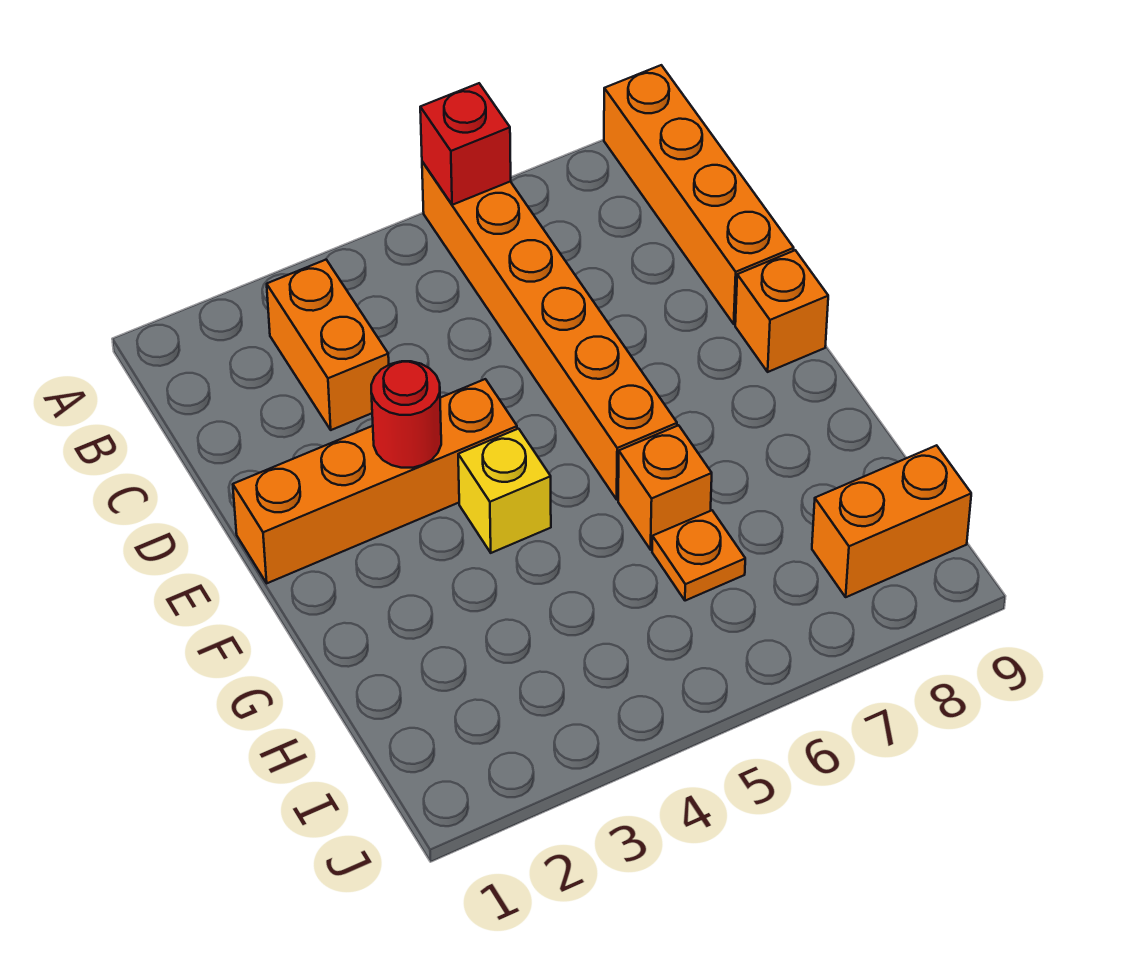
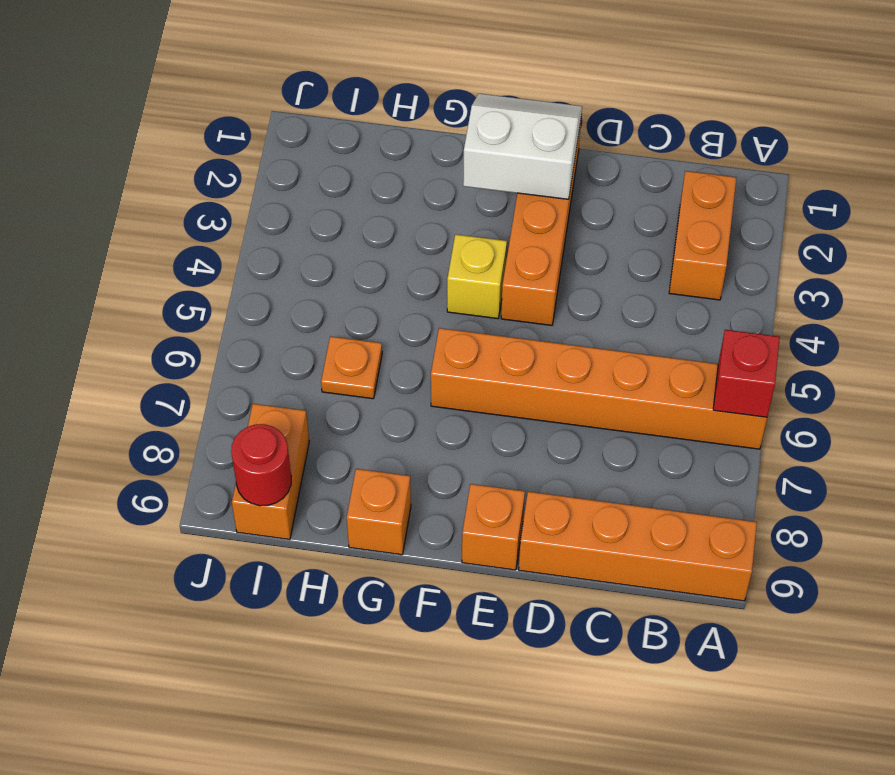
orange 1x2 brick [267,260,389,430] -> orange 1x2 brick turned to [669,171,736,300]
none -> white 2x2 slope [463,94,582,199]
red 1x1 round brick [371,361,441,468] -> red 1x1 round brick moved to [231,424,291,506]
orange 1x1 brick [618,425,712,550] -> orange 1x1 brick moved to [347,469,411,555]

